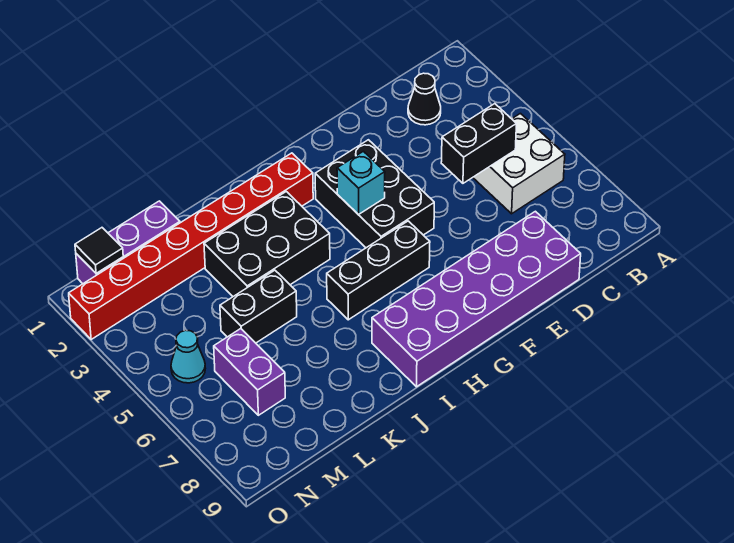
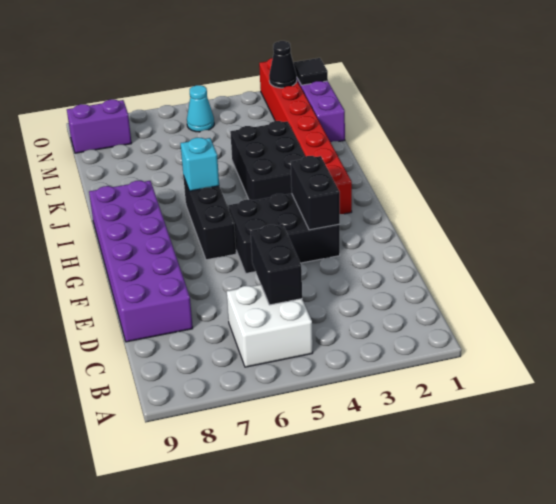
black 1x1 cone [408,73,441,125] -> black 1x1 cone moved to [269,41,297,88]
cyan 1x1 brick [337,151,385,215] -> cyan 1x1 brick moved to [180,138,219,191]
black 1x2 brick [220,270,297,343] -> black 1x2 brick moved to [291,156,340,230]
purple 1x2 brick [214,329,285,415] -> purple 1x2 brick moved to [67,99,132,153]

